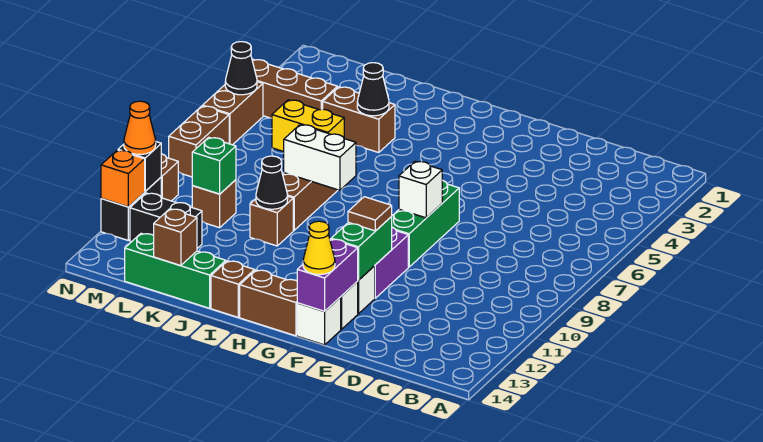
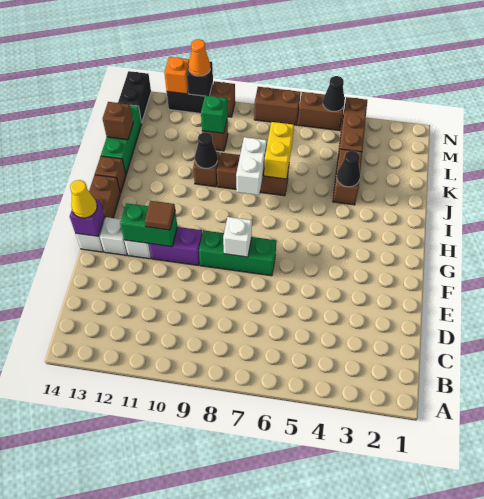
purple 1x2 brick [297,239,358,311] -> purple 1x1 brick [70,199,104,236]
black 1x2 brick [130,193,202,248] -> black 1x2 brick moved to [118,71,151,123]

